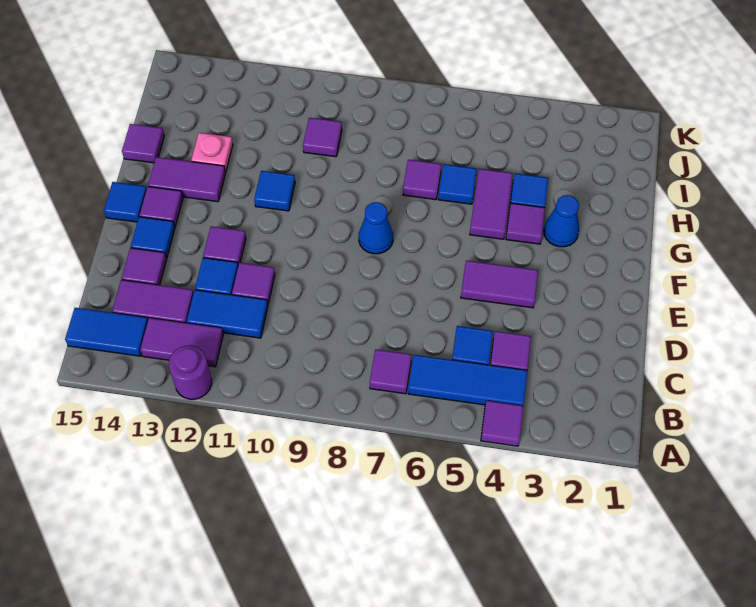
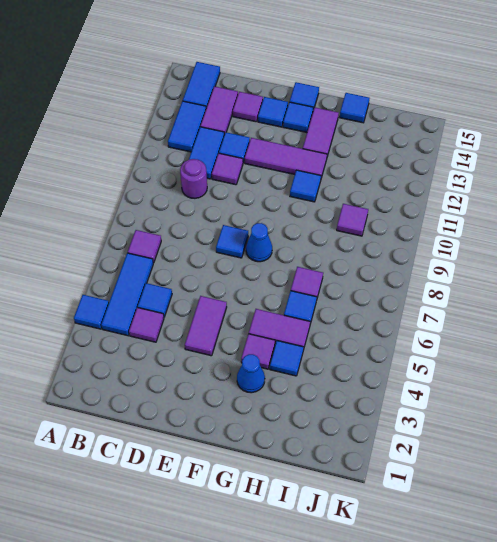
purple 1x1 tile [481,401,524,446] -> blue 1x1 tile [74,295,109,329]
purple 1x1 round brick [169,346,212,399] -> purple 1x1 round brick moved to [180,159,207,198]
purple 1x2 tile [140,318,223,367] -> blue 1x2 tile [168,101,206,152]
none -> blue 1x1 tile [216,225,248,258]
purple 1x1 tile [203,226,246,266] -> purple 1x3 tile [245,138,327,178]
purple 1x1 tile [140,187,183,227] -> blue 1x1 tile [283,102,313,132]
pink 1x1 plate [191,133,233,172] -> none
purple 1x1 tile [122,124,164,163] -> blue 1x1 tile [340,93,369,123]

